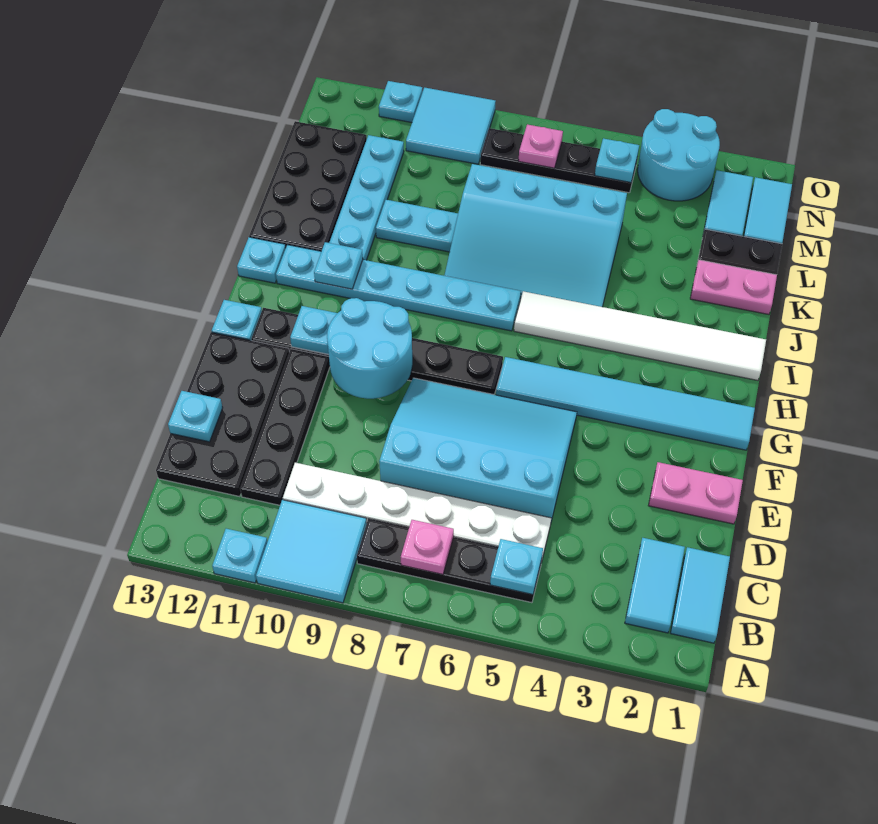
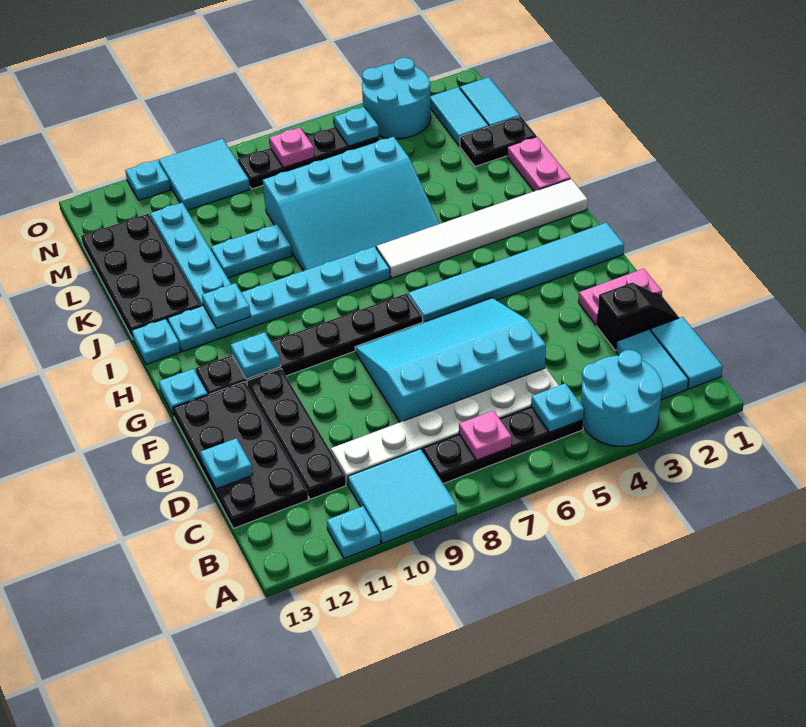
none -> black 1x2 slope [597,283,679,350]
cyan 2x2 round brick [327,298,412,399] -> cyan 2x2 round brick moved to [581,350,663,446]
pink 1x2 plate [690,260,777,314] -> pink 1x2 plate turned to [507,137,570,191]

